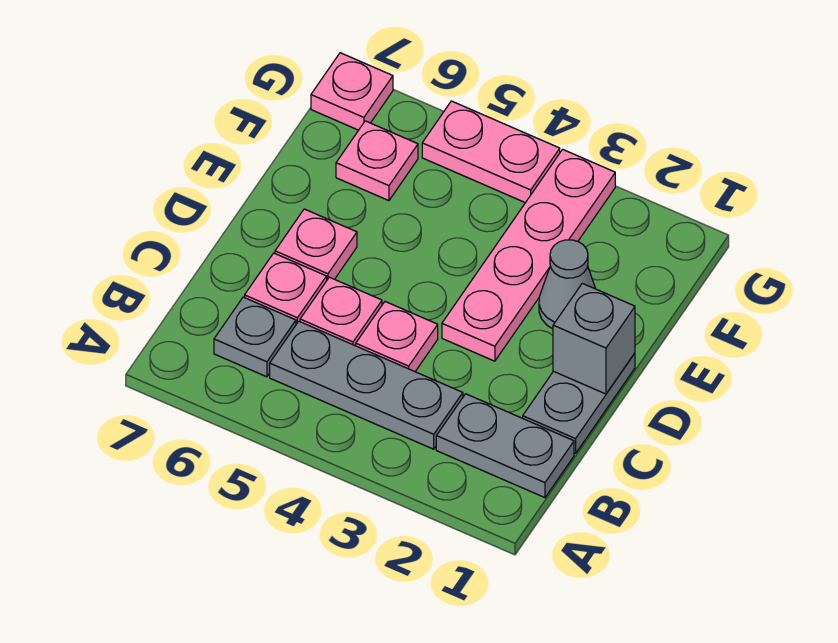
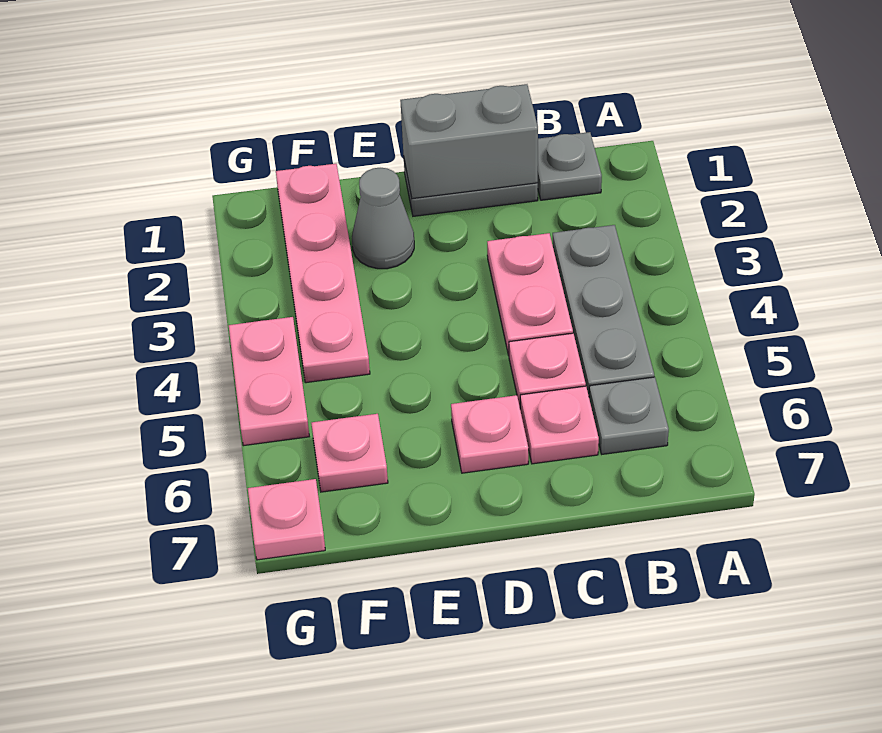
grey 1x2 plate [436,394,574,498] -> grey 1x1 plate [538,132,602,200]
pink 1x1 plate [356,302,438,371] -> pink 1x2 plate [487,233,573,356]
grey 1x1 brick [553,283,635,394] -> grey 1x2 brick [400,84,538,199]
pink 1x4 plate [442,149,615,361] -> pink 1x4 plate turned to [276,164,370,383]

